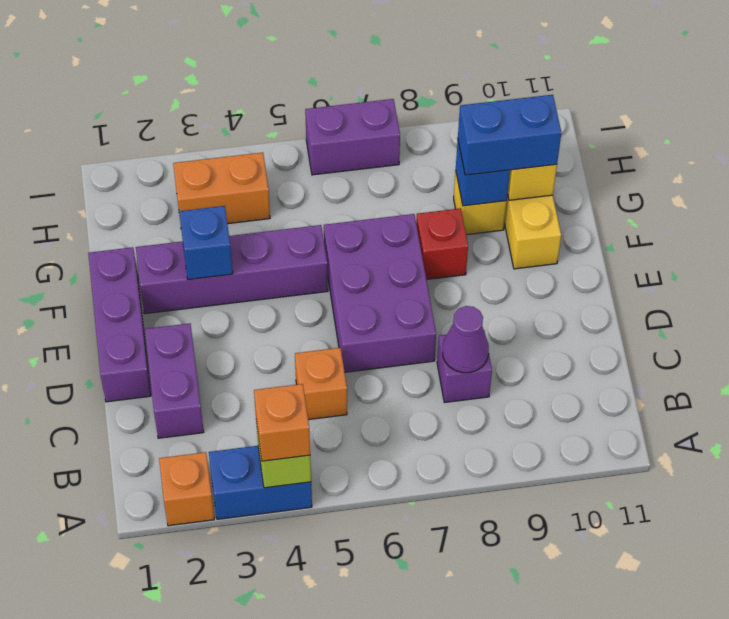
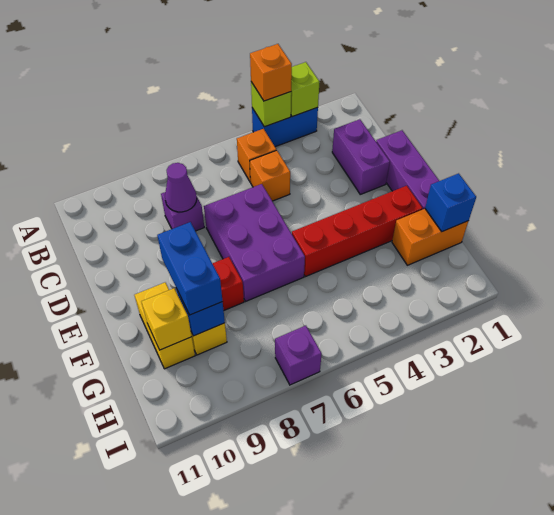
orange 1x1 brick [159,452,214,526] -> orange 1x1 brick moved to [237,129,276,182]
none -> lime 1x1 brick [291,62,319,117]
purple 1x4 brick [136,225,328,314] -> red 1x4 brick [292,186,423,277]
blue 1x1 brick [179,206,233,280] -> blue 1x1 brick moved to [425,173,476,232]
blue 1x2 brick [458,95,561,175] -> blue 1x2 brick turned to [157,222,223,315]
orange 1x2 brick [173,153,270,224] -> orange 1x2 brick moved to [392,209,468,265]
purple 1x2 brick [305,99,400,175] -> purple 1x1 brick [275,326,322,385]

